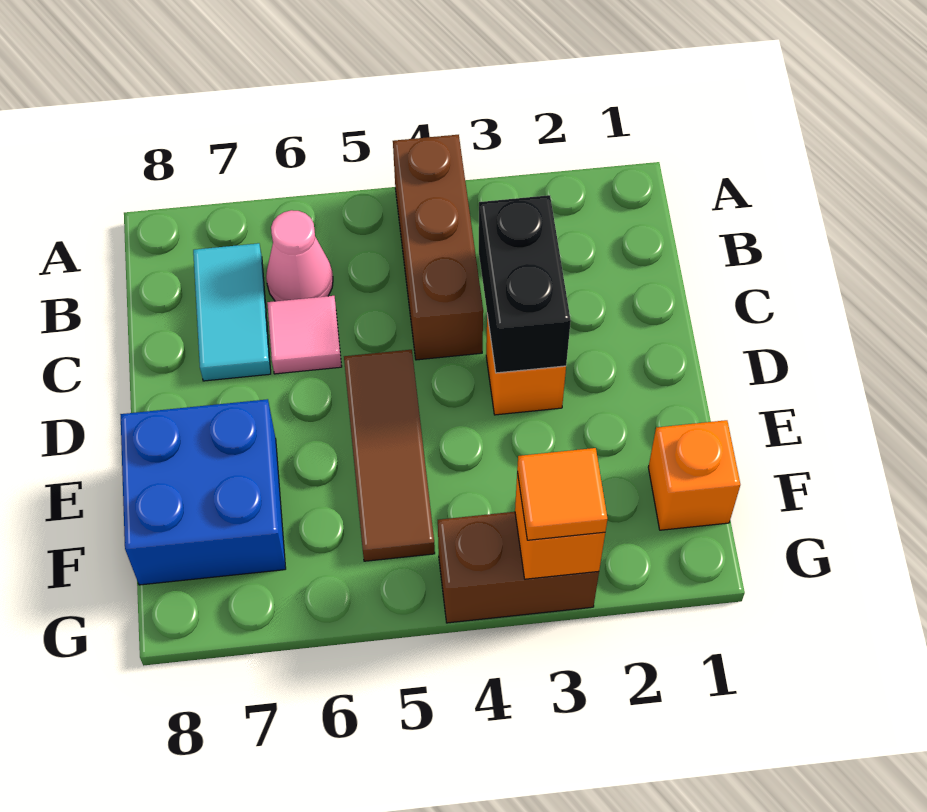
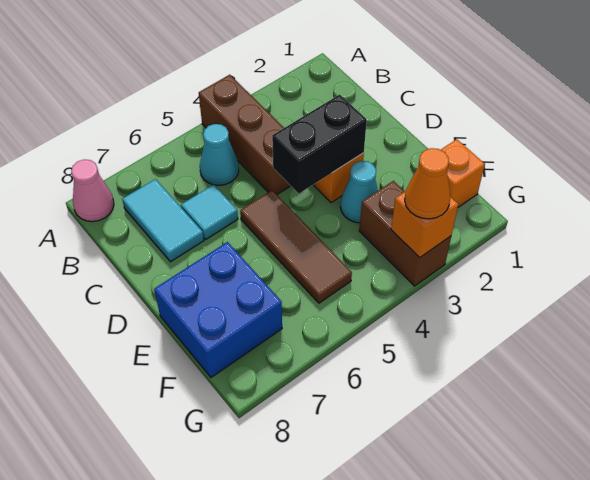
none -> cyan 1x1 cone [200,124,239,185]
pink 1x1 cone [266,210,333,301] -> pink 1x1 cone moved to [71,160,114,222]
black 1x2 brick [479,195,571,373] -> black 1x2 brick turned to [272,95,367,194]
pink 1x1 tile [267,296,342,374] -> cyan 1x1 tile [181,185,238,239]
none -> cyan 1x1 cone [340,161,378,223]
brown 1x2 brick [438,512,599,623] -> brown 1x2 brick turned to [359,181,451,286]
orange 1x1 tile [517,448,607,540] -> orange 1x1 cone [405,148,450,219]

